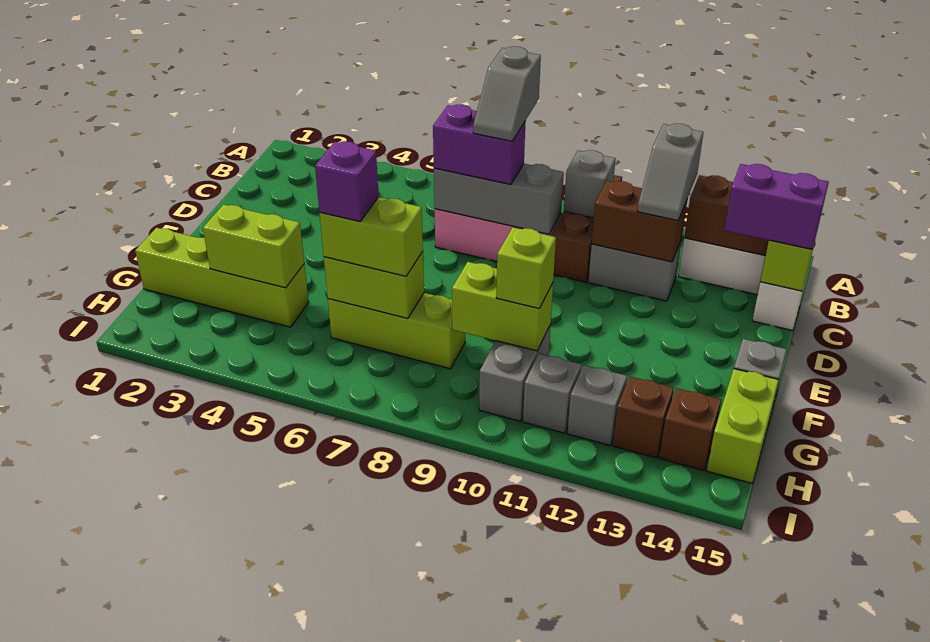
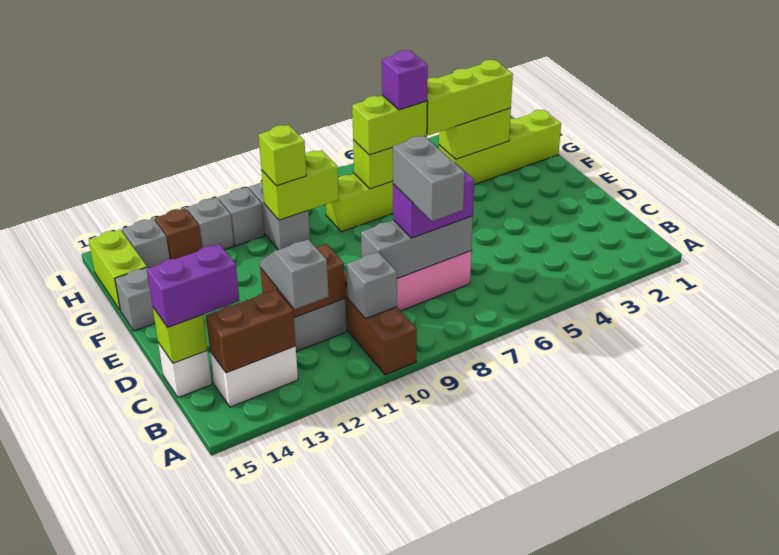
grey 1x2 slope [473,46,541,141] -> grey 1x2 brick [392,136,465,221]
none -> lime 1x3 brick [427,60,513,135]
brown 1x1 brick [659,388,721,470] -> grey 1x1 brick [122,219,169,268]

